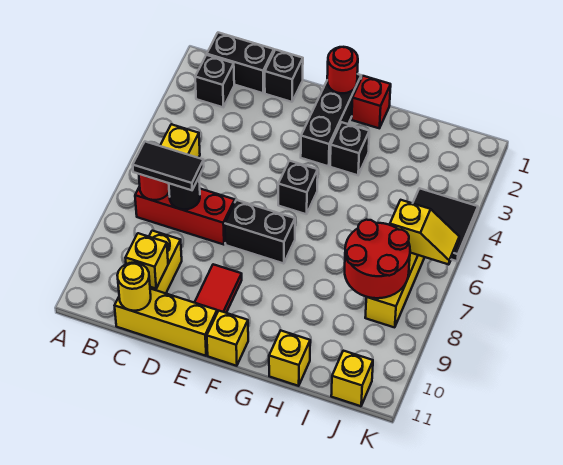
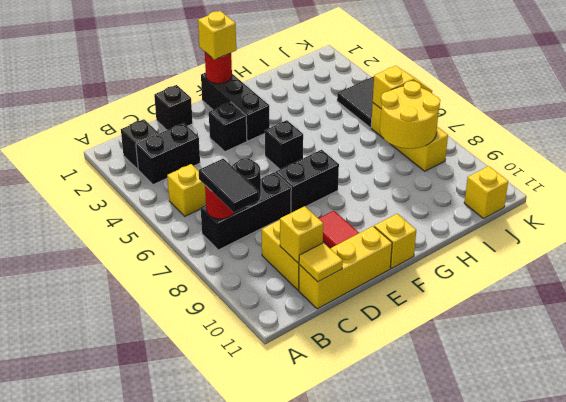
black 1x2 brick [207,33,274,93] -> black 1x2 brick moved to [136,123,200,185]
red 1x3 brick [135,187,235,245] -> black 1x3 brick [201,172,291,250]
black 1x2 tile [133,142,204,190] -> black 1x2 tile turned to [198,159,259,212]
yellow 1x1 round brick [117,263,151,311] -> yellow 1x1 tile [299,243,343,282]
red 1x1 brick [352,76,391,128] -> none
black 1x1 brick [330,122,369,175] -> black 1x1 brick moved to [209,102,247,152]
yellow 1x1 brick [269,330,310,386] -> yellow 1x1 brick moved to [198,11,236,60]
red 2x2 round brick [345,220,410,298] -> yellow 2x2 round brick [380,81,440,149]

